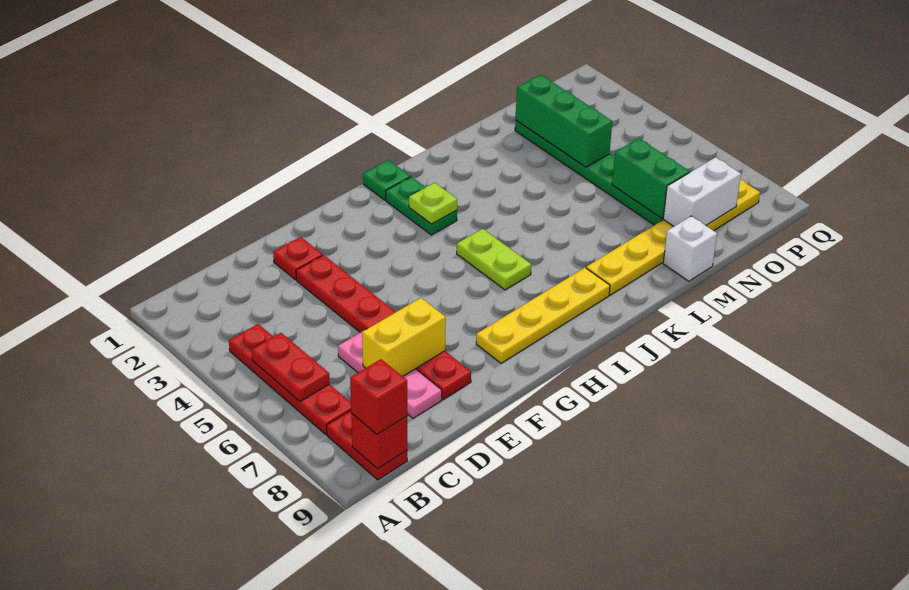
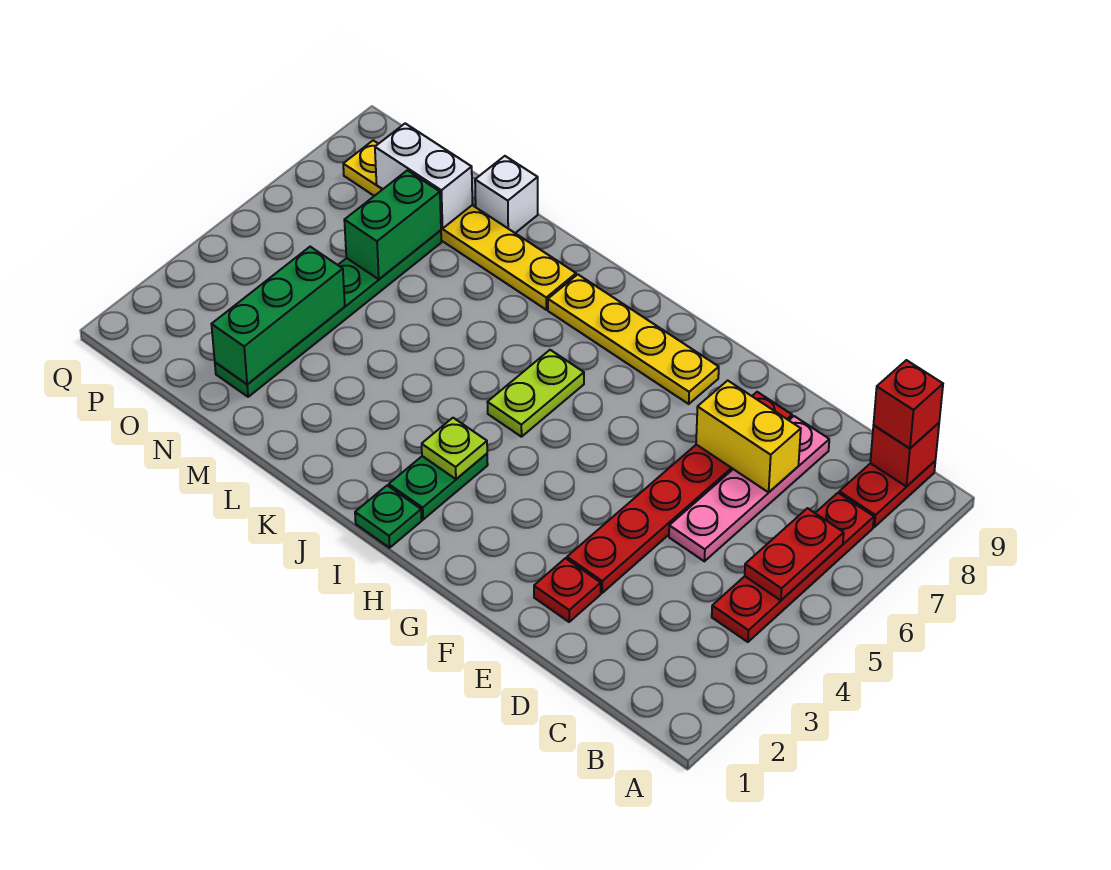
pink 1x3 plate [338,331,442,418] -> pink 1x4 plate [669,416,829,561]

